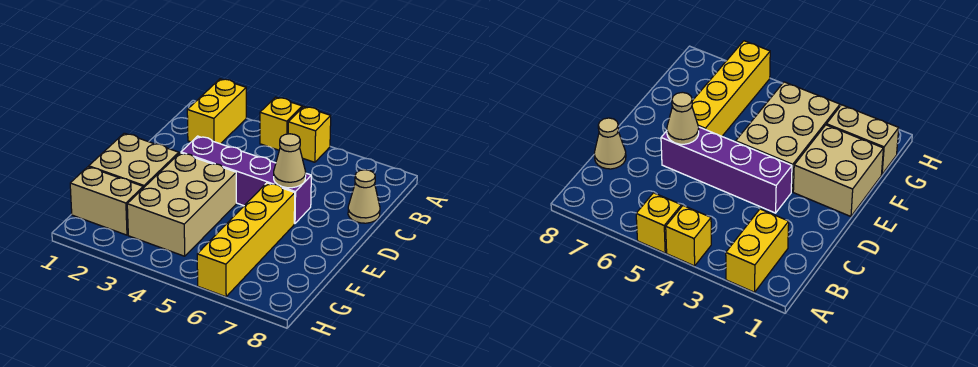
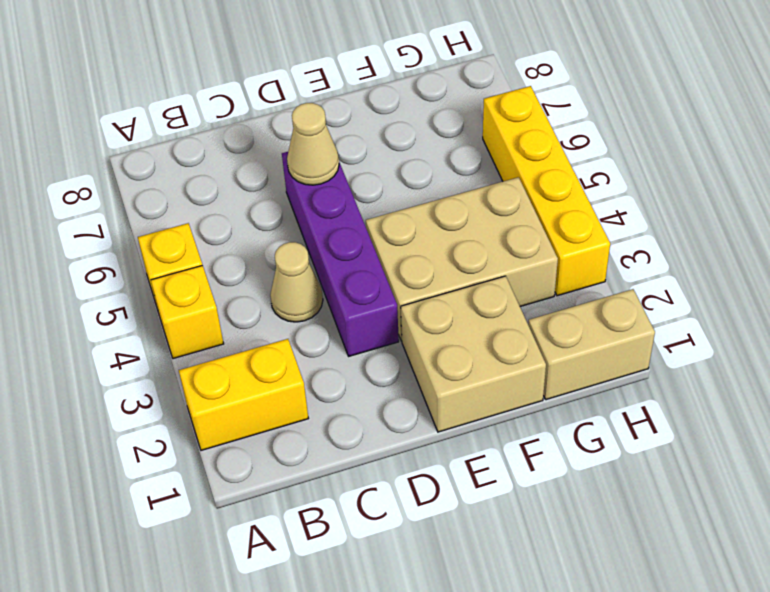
tan 1x1 cone [348,170,380,223] -> tan 1x1 cone moved to [270,242,323,322]
yellow 1x4 brick [197,183,295,297] -> yellow 1x4 brick turned to [483,86,610,296]
tan 1x2 brick [70,167,143,235] -> tan 1x2 brick turned to [528,289,655,400]

